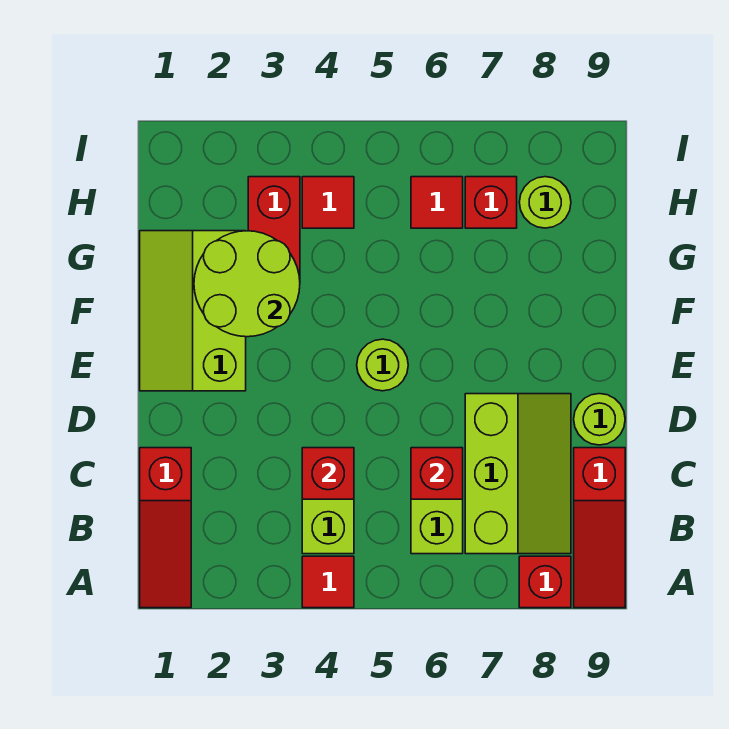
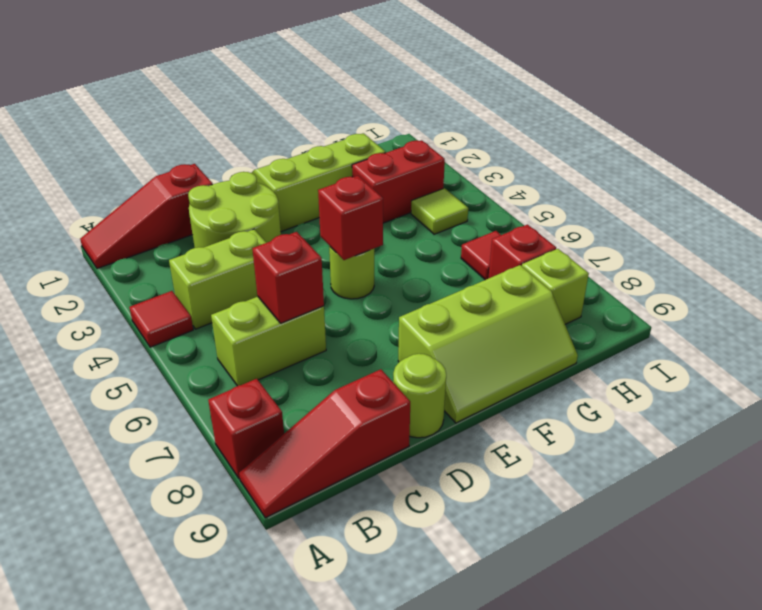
lime 2x3 slope [465,394,571,554] -> lime 2x3 slope moved to [398,265,578,423]
red 1x1 brick [302,448,354,499] -> red 1x1 brick moved to [318,176,383,260]
lime 2x2 round brick [194,231,300,337] -> lime 2x2 round brick moved to [188,172,281,248]
red 1x1 tile [302,177,354,228] -> lime 1x1 tile [411,188,468,234]
lime 1x1 round brick [519,177,571,228] -> lime 1x1 brick [522,249,589,324]

